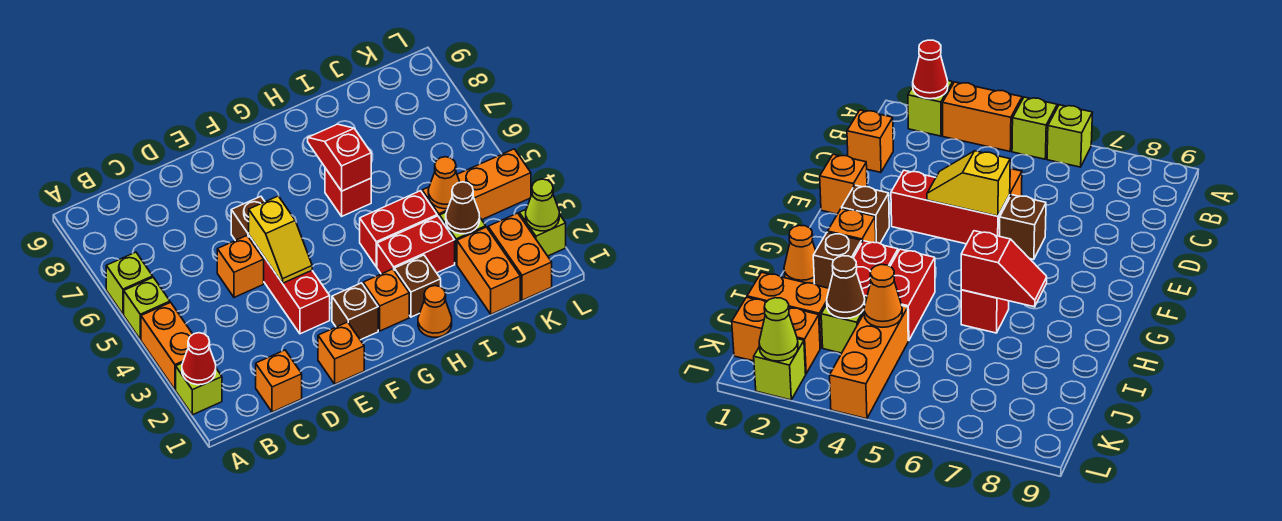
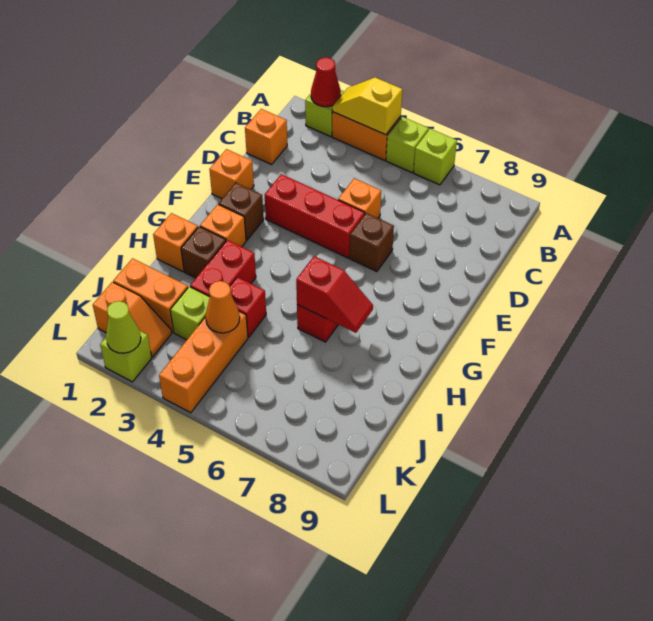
yellow 1x2 slope [249,196,312,283] -> yellow 1x2 slope moved to [332,77,402,135]
orange 1x1 cone [418,286,452,337] -> orange 1x1 brick [153,213,198,272]
red 1x2 brick [360,191,437,267] -> red 1x1 brick [230,277,266,337]
brown 1x1 cone [446,182,480,234] -> none
orange 1x2 brick [488,213,552,300] -> orange 1x2 slope [93,282,172,357]

